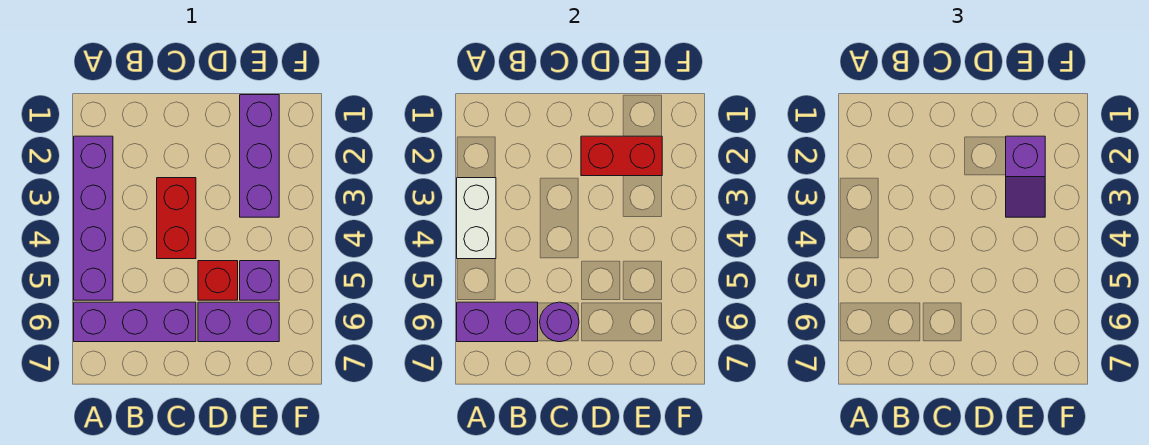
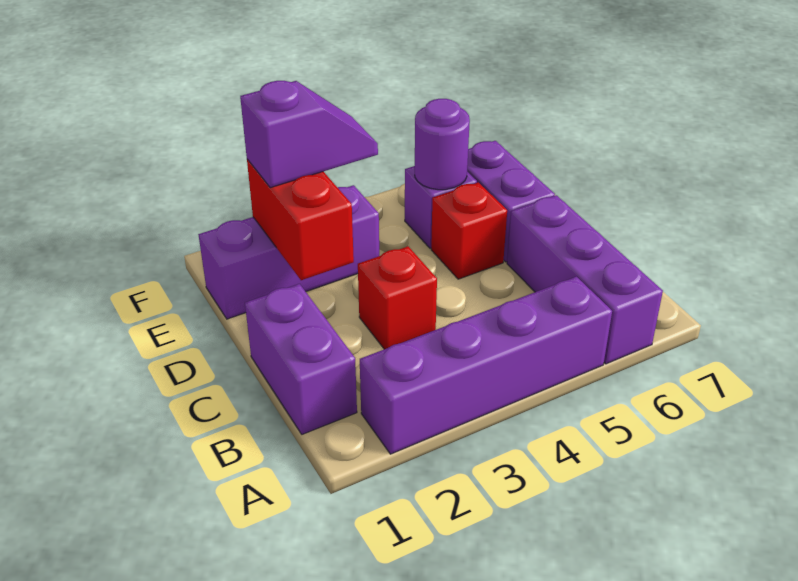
white 1x2 brick [457,178,496,259] -> none
purple 1x2 brick [457,302,538,342] -> purple 1x2 brick moved to [245,284,357,434]
red 1x2 brick [157,178,196,259] -> red 1x1 brick [358,246,437,349]
purple 1x1 round brick [540,302,579,342] -> purple 1x1 round brick moved to [415,99,470,190]

